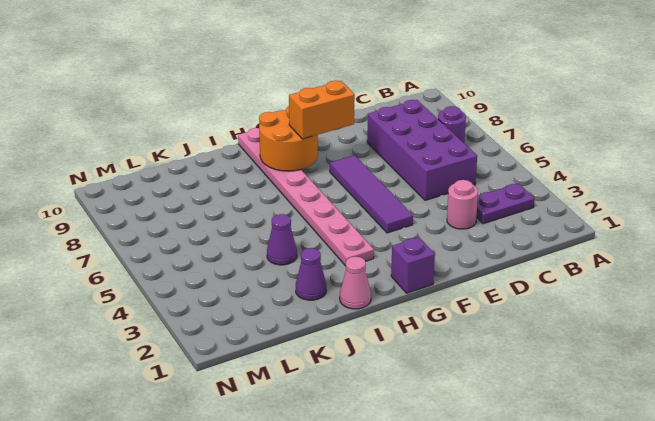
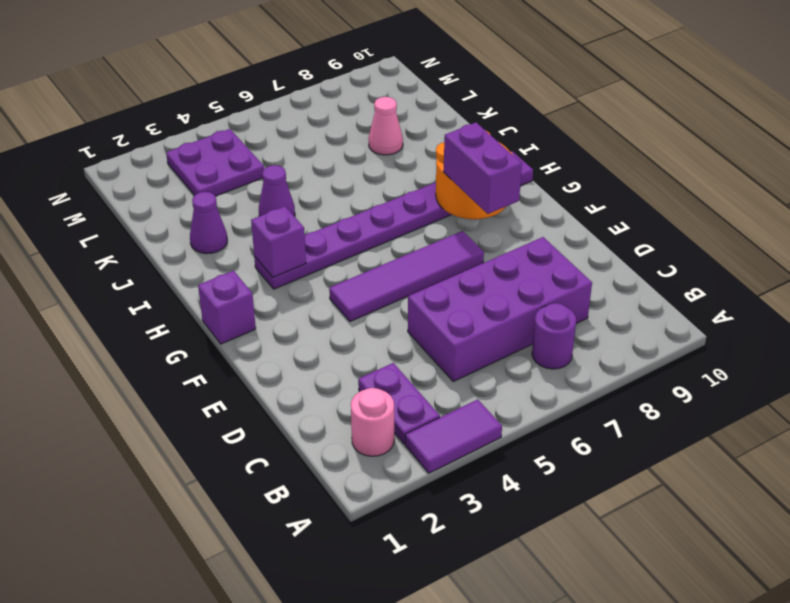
none -> purple 1x2 tile [405,399,502,473]
pink 1x1 round brick [447,180,478,229] -> pink 1x1 round brick moved to [351,388,394,456]
orange 1x2 brick [289,81,355,139] -> purple 1x2 brick [444,123,522,214]
pink 1x8 plate [238,128,374,266] -> purple 1x8 plate [254,151,533,289]
none -> purple 1x1 brick [251,206,306,277]
pink 1x1 cone [340,257,371,309] -> pink 1x1 cone moved to [368,97,403,155]
none -> purple 2x2 plate [166,129,264,196]

